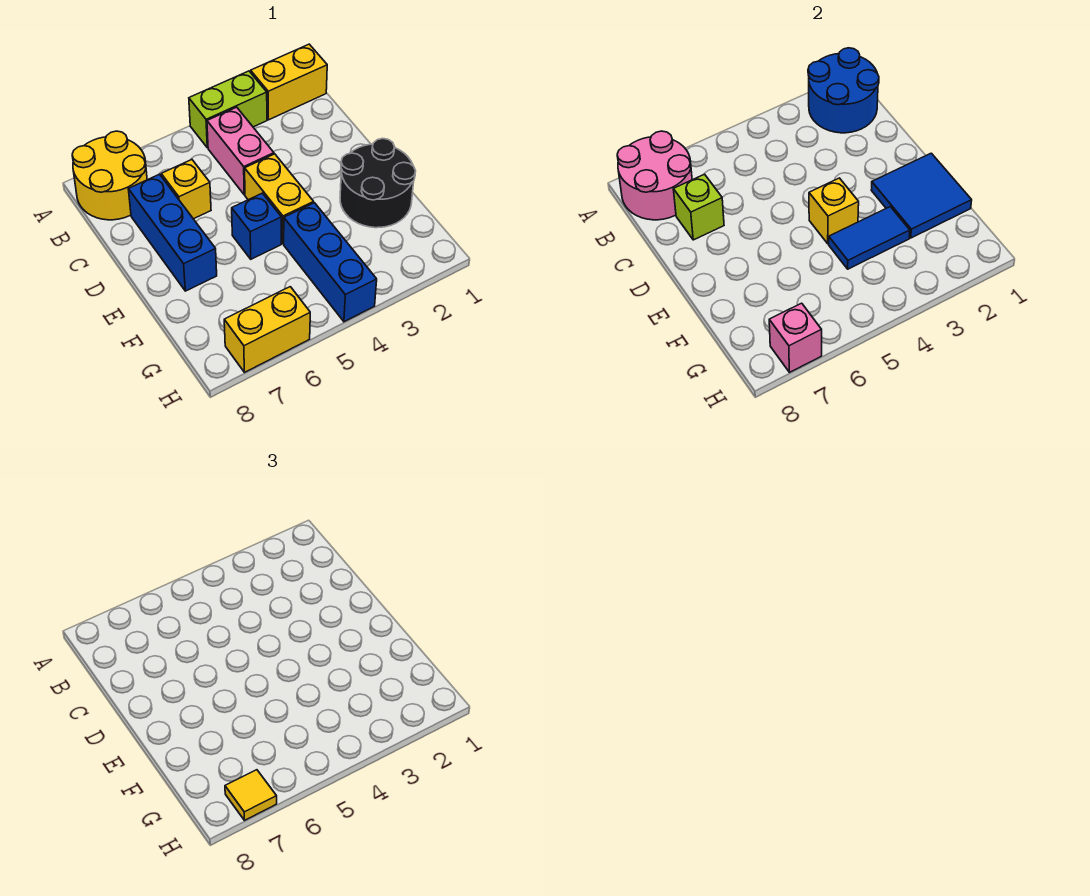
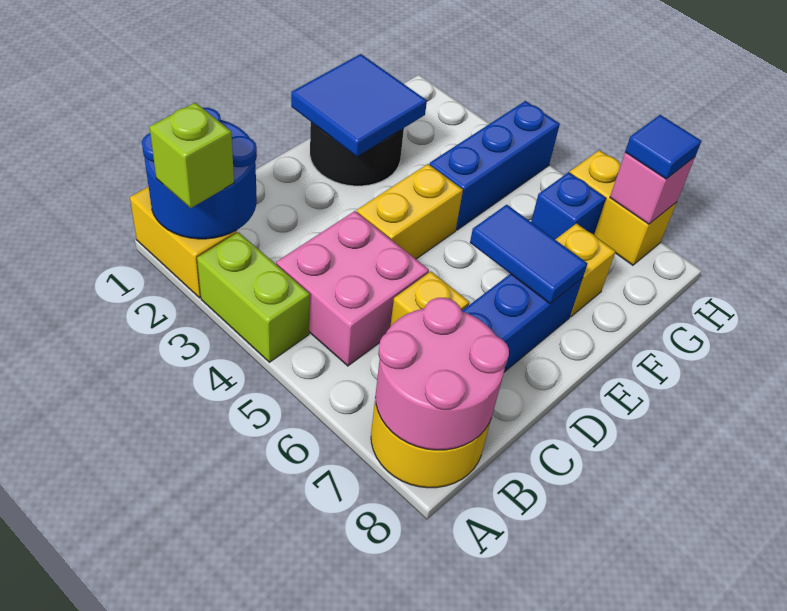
pink 1x2 brick [207,107,274,195] -> pink 2x2 brick [276,211,429,366]
lime 1x1 brick [673,174,724,240] -> lime 1x1 brick moved to [150,103,234,208]
yellow 1x1 brick [809,178,859,244] -> yellow 1x1 brick moved to [555,224,616,317]
blue 1x1 brick [232,193,281,259] -> blue 1x1 brick moved to [531,172,606,239]
blue 1x2 tile [829,207,910,269] -> blue 1x2 tile moved to [470,205,588,304]
yellow 1x1 tile [225,770,277,820] -> blue 1x1 tile [625,115,701,179]

